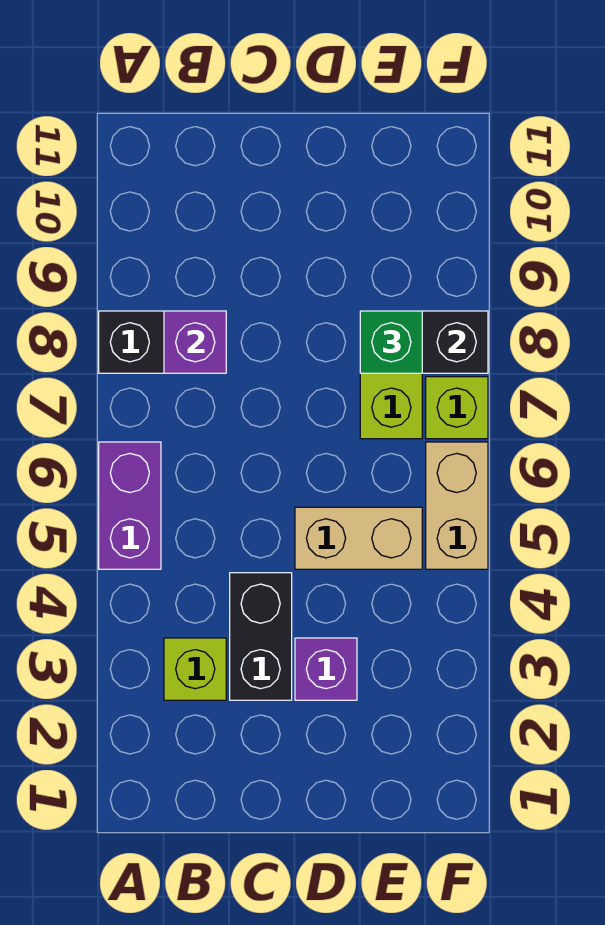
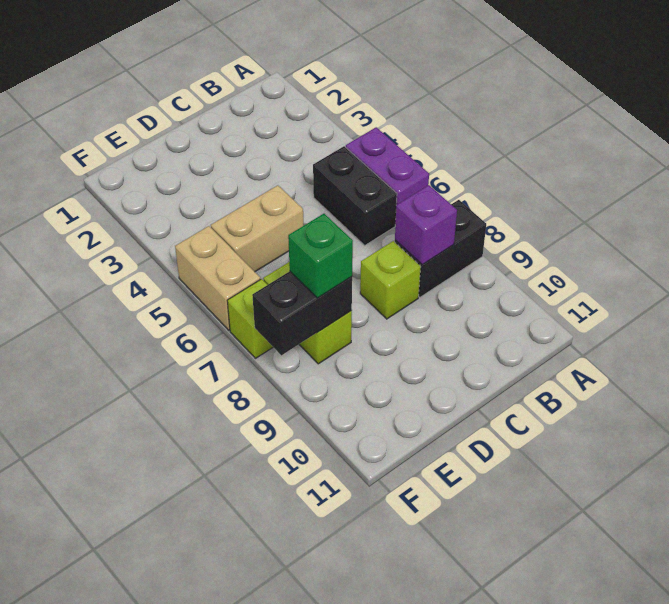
lime 1x1 brick [164,638,226,700] -> lime 1x1 brick moved to [360,241,421,319]
black 1x2 brick [230,573,292,700] -> black 1x2 brick moved to [313,146,397,245]
purple 1x1 brick [295,638,357,700] -> none

